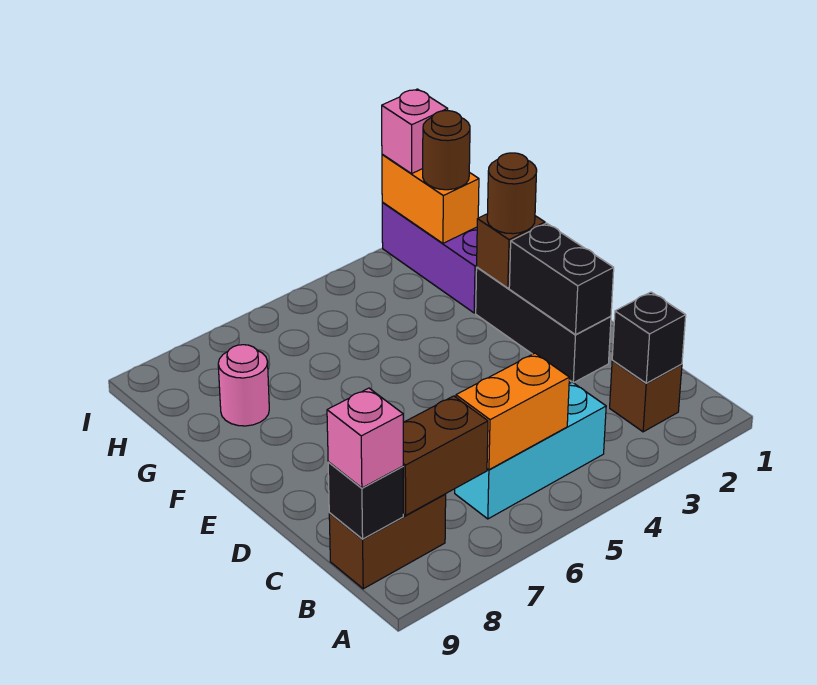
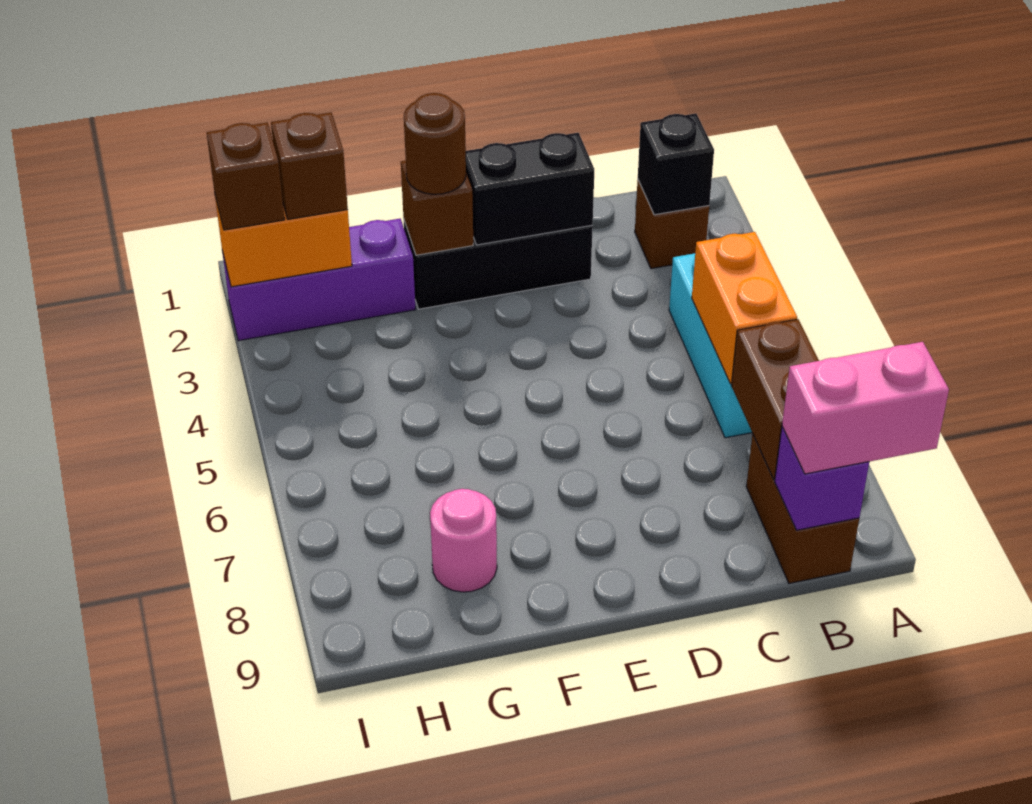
black 1x1 brick [328,462,403,539] -> purple 1x1 brick [775,427,869,530]
pink 1x1 brick [327,388,403,488] -> pink 1x2 brick [782,342,949,474]
brown 1x1 round brick [423,111,470,190] -> brown 1x1 brick [271,113,348,219]
pink 1x1 brick [382,89,448,174] -> brown 1x1 brick [207,122,284,230]

